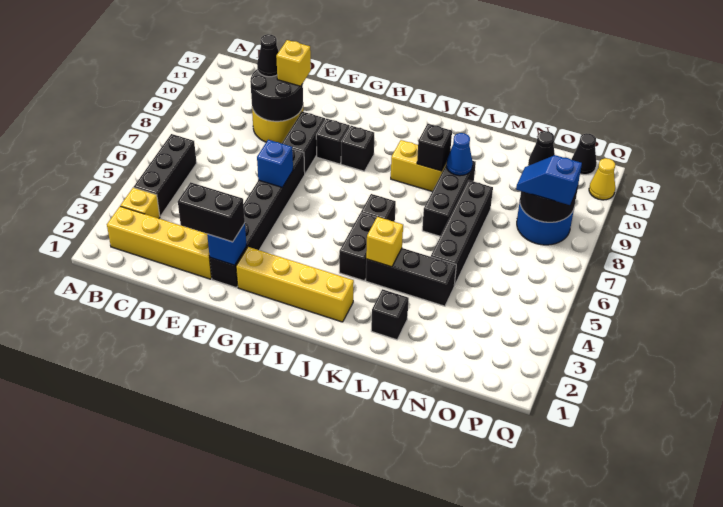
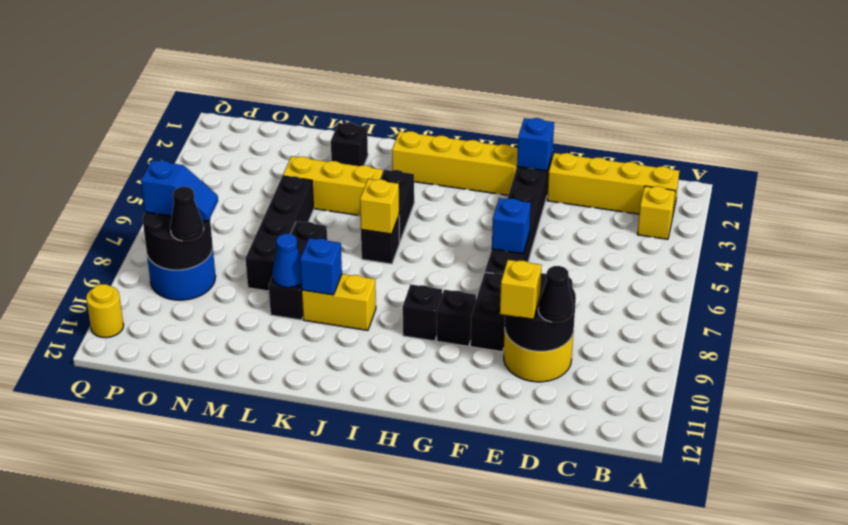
black 1x3 brick [134,134,197,216] -> none
black 1x2 brick [178,182,245,242] -> none
black 1x3 brick [366,248,456,306] -> yellow 1x3 brick [283,156,383,215]
yellow 1x1 brick [366,217,403,267] -> yellow 1x1 brick moved to [360,179,399,234]
black 1x1 brick [417,124,452,171] -> blue 1x1 brick [300,238,342,295]
black 1x1 cone [572,133,597,175] -> none
yellow 1x1 cone [589,158,615,200] -> yellow 1x1 round brick [86,284,124,338]

